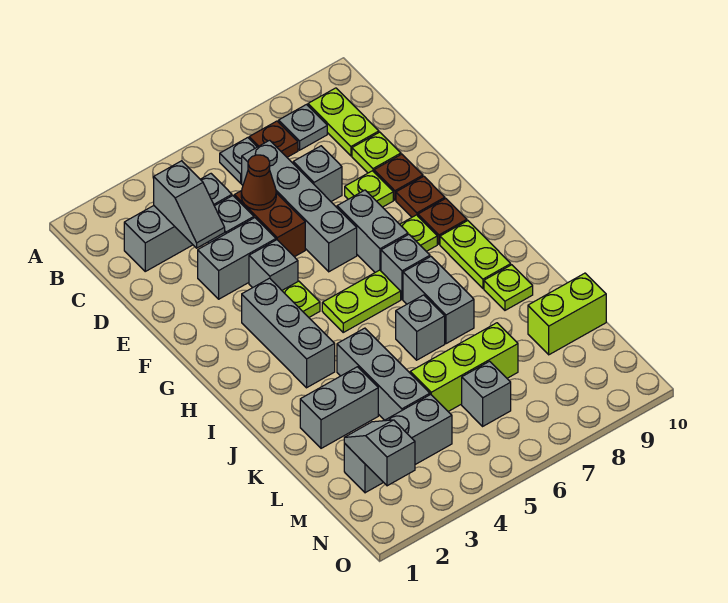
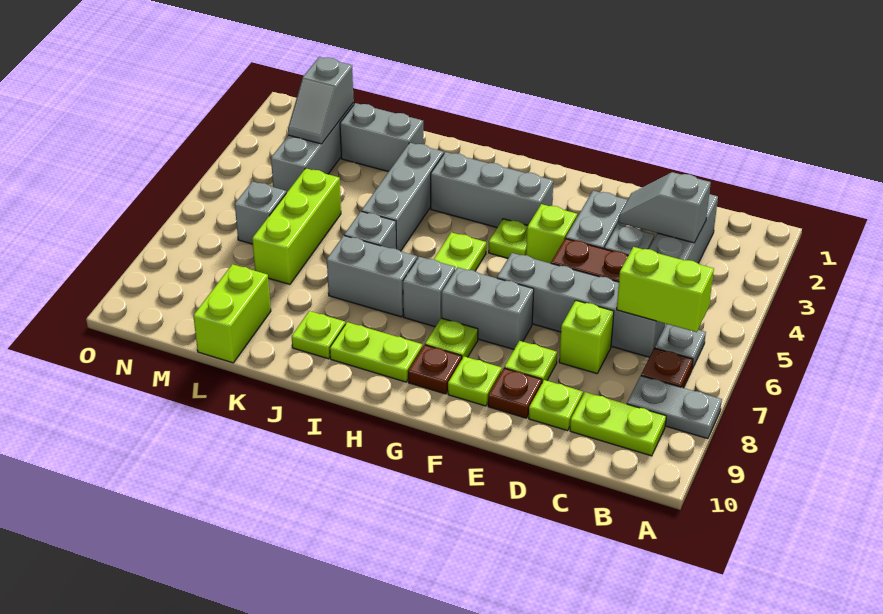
none -> lime 1x2 brick [617,247,714,332]
grey 1x1 plate [279,105,327,150] -> grey 1x2 plate [627,376,722,439]
brown 1x1 cone [241,155,276,210] -> none
grey 1x1 brick [293,146,342,201] -> lime 1x1 brick [559,300,614,374]
grey 1x1 brick [249,240,298,290] -> lime 1x1 brick [526,204,577,263]
brown 1x1 plate [396,176,445,217] -> lime 1x1 plate [448,357,502,406]
grey 1x3 brick [337,328,430,420] -> grey 1x3 brick turned to [362,143,444,251]
grey 1x2 brick [300,367,378,448] -> grey 1x2 brick turned to [340,103,423,172]
grey 1x2 slope [344,420,415,486] -> grey 1x2 slope turned to [288,57,354,144]

